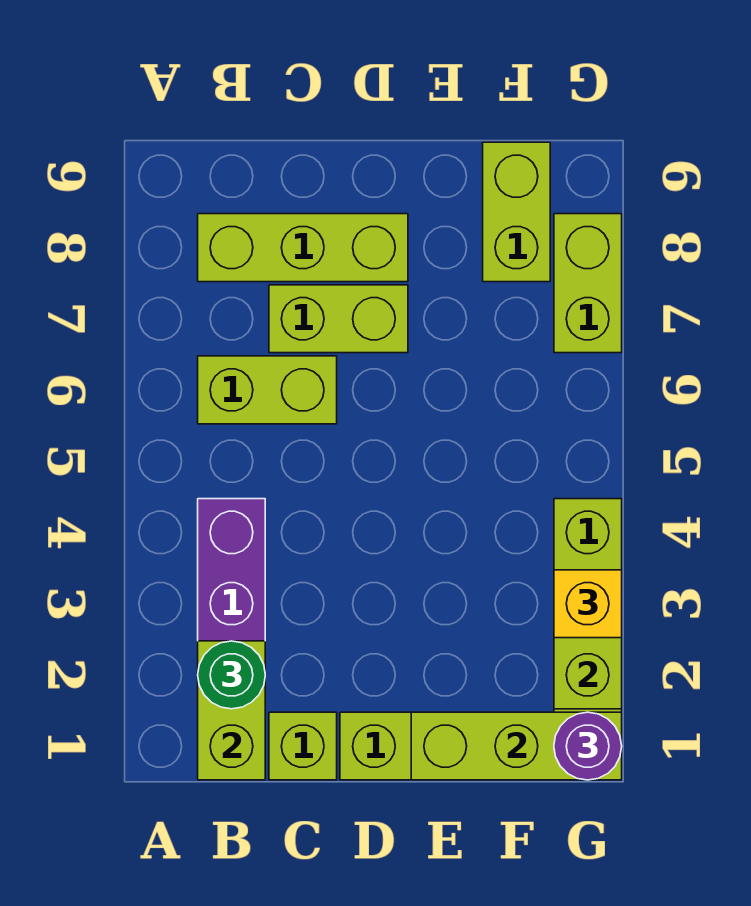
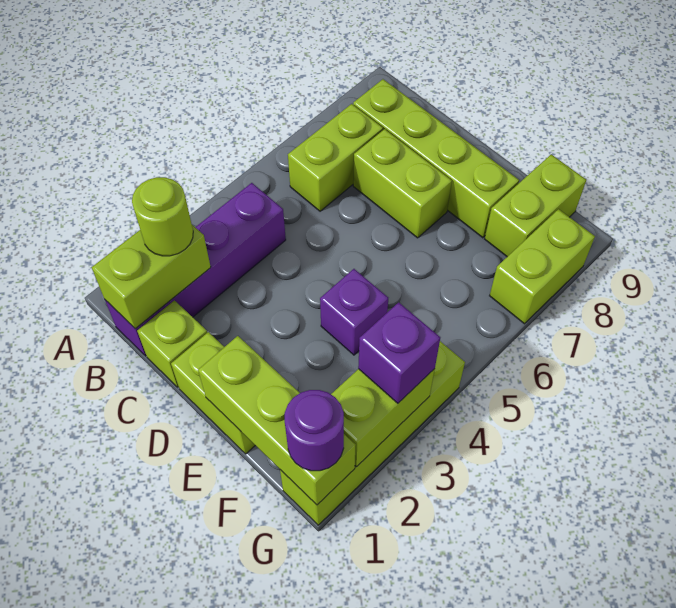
green 1x1 round brick [198,641,265,709] -> lime 1x1 round brick [132,177,193,256]
lime 1x2 brick [198,356,337,424] -> lime 1x2 brick turned to [288,104,383,211]
lime 1x3 brick [198,214,408,282] -> lime 1x4 brick [353,79,519,238]
none -> purple 1x1 brick [320,269,388,355]
yellow 1x1 brick [554,570,622,638] -> purple 1x1 brick [358,302,440,403]

